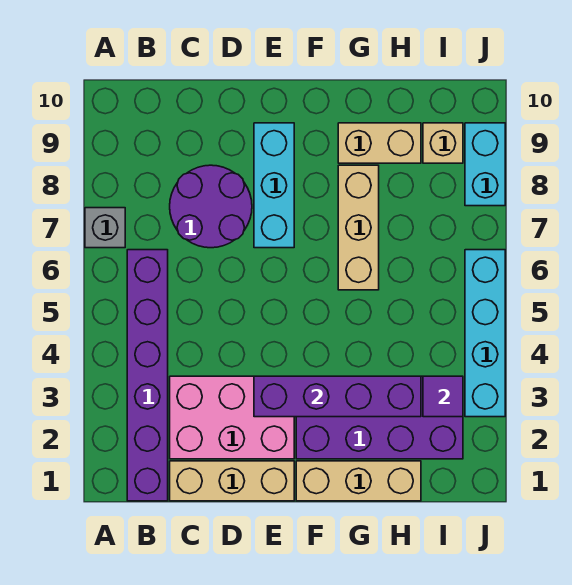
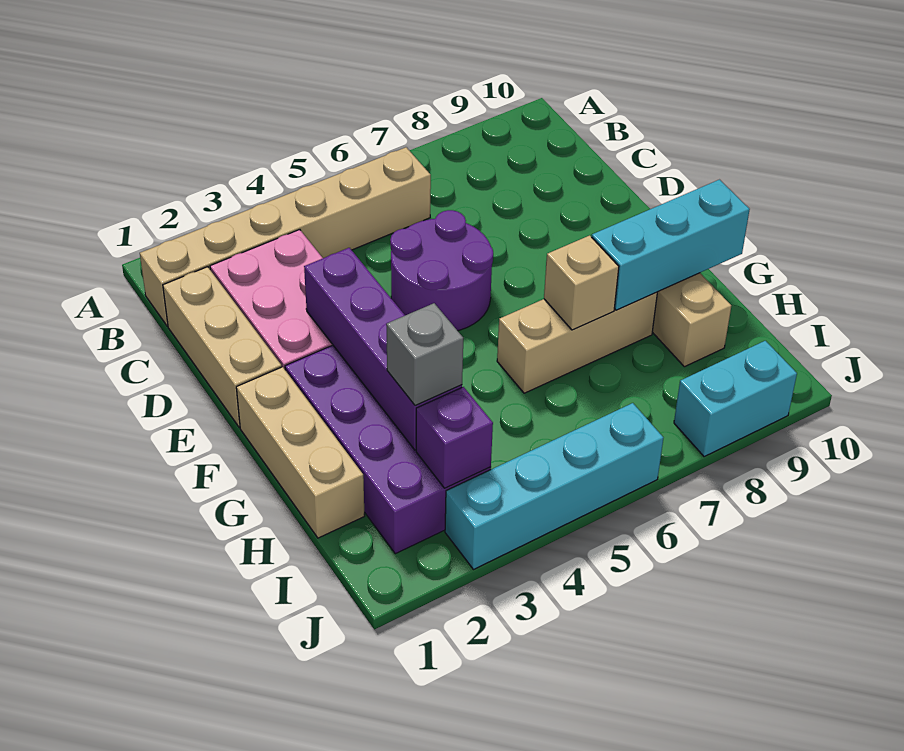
grey 1x1 brick [85,208,125,248] -> grey 1x1 brick moved to [386,303,463,405]
purple 1x6 brick [127,250,168,501] -> tan 1x6 brick [140,147,431,326]
purple 2x2 round brick [170,165,252,248] -> purple 2x2 round brick moved to [390,210,493,331]
cyan 1x3 brick [254,123,294,248] -> cyan 1x3 brick moved to [592,180,750,310]
purple 1x1 tile [423,376,463,417] -> purple 1x1 brick [416,387,493,488]
tan 1x1 brick [423,123,463,163] -> tan 1x1 brick moved to [544,235,619,330]

